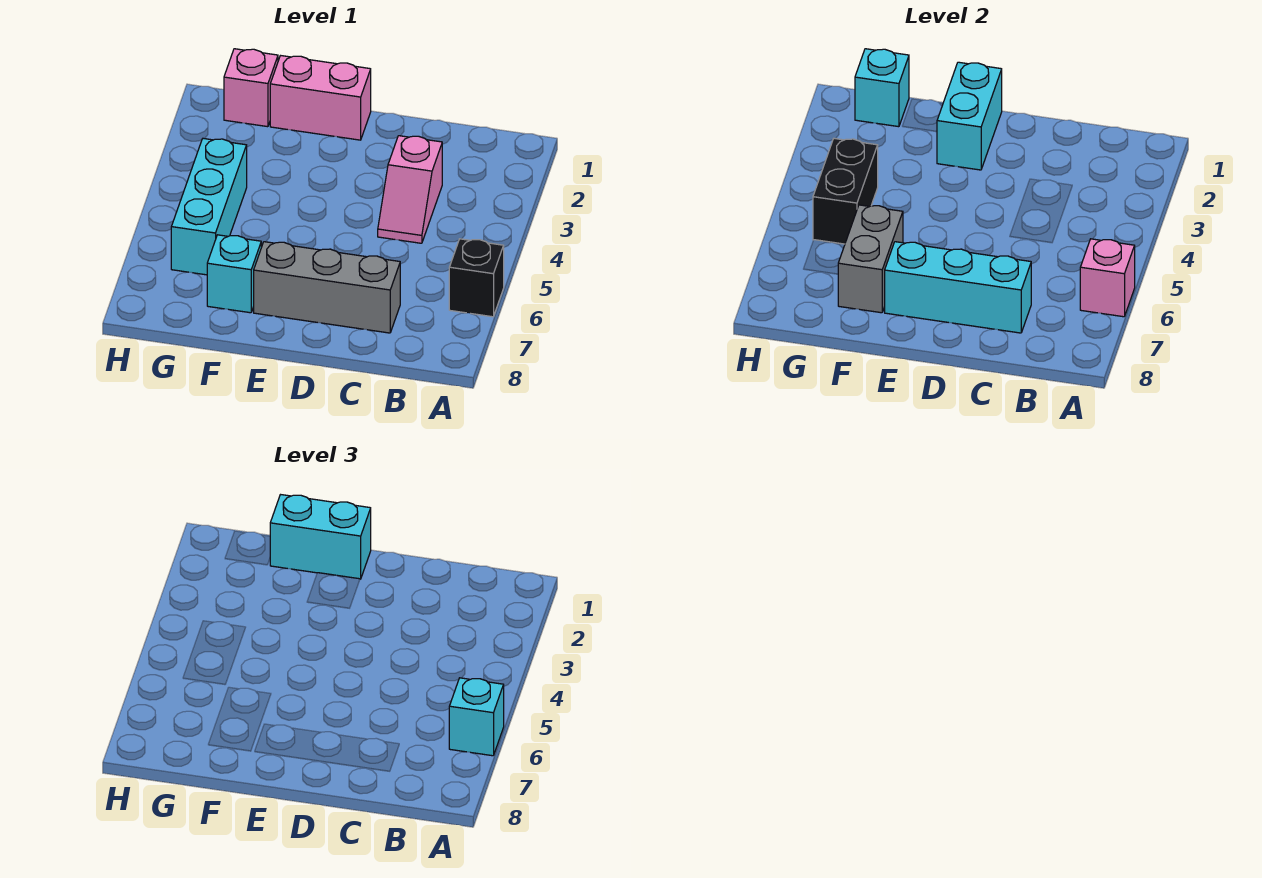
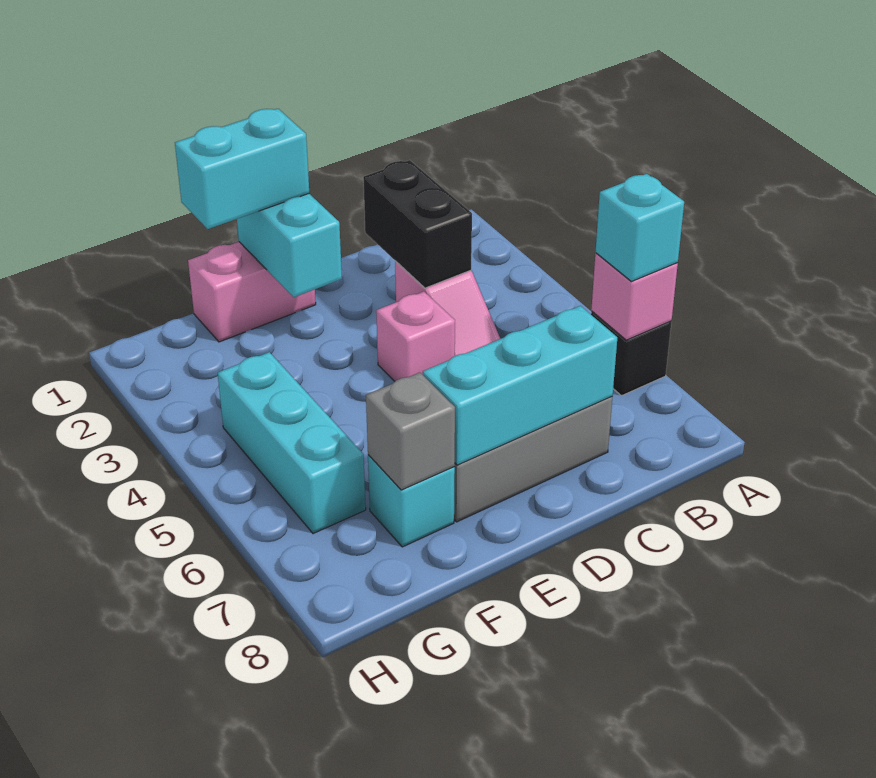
grey 1x2 brick [838,205,903,313] -> grey 1x1 brick [366,373,455,490]
pink 1x1 brick [224,49,278,127] -> pink 1x1 brick moved to [376,291,455,381]
cyan 1x1 brick [855,49,909,127] -> none
black 1x2 brick [813,138,878,244] -> black 1x2 brick moved to [363,160,472,288]

